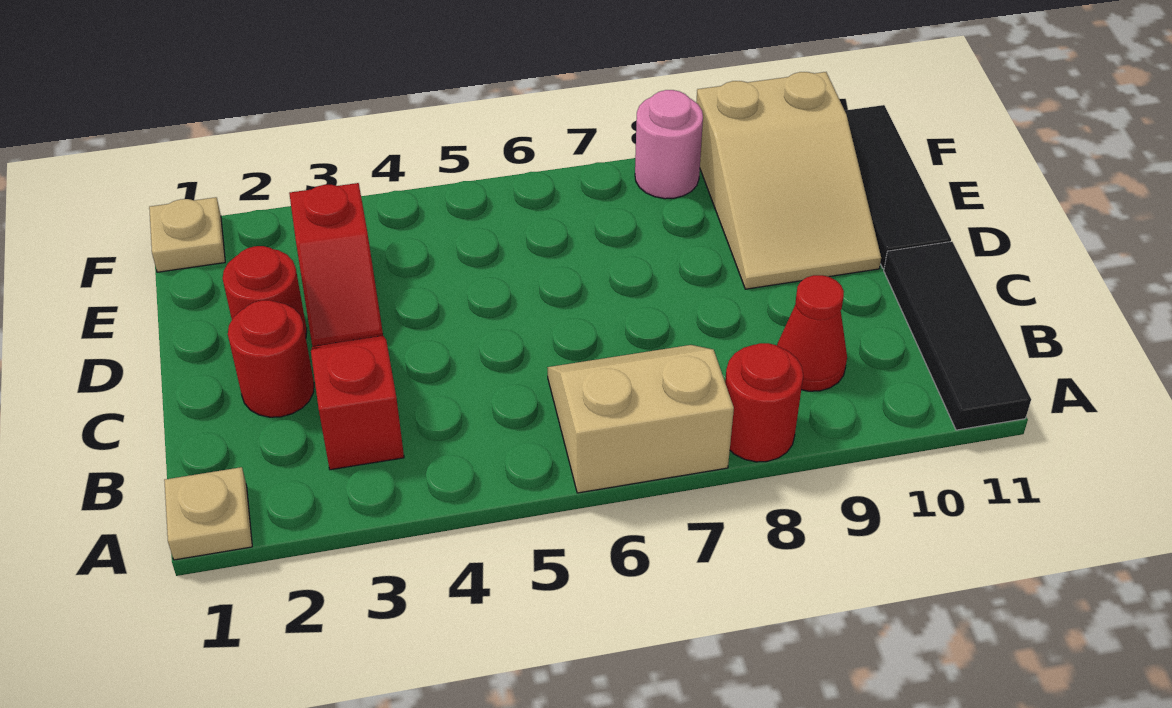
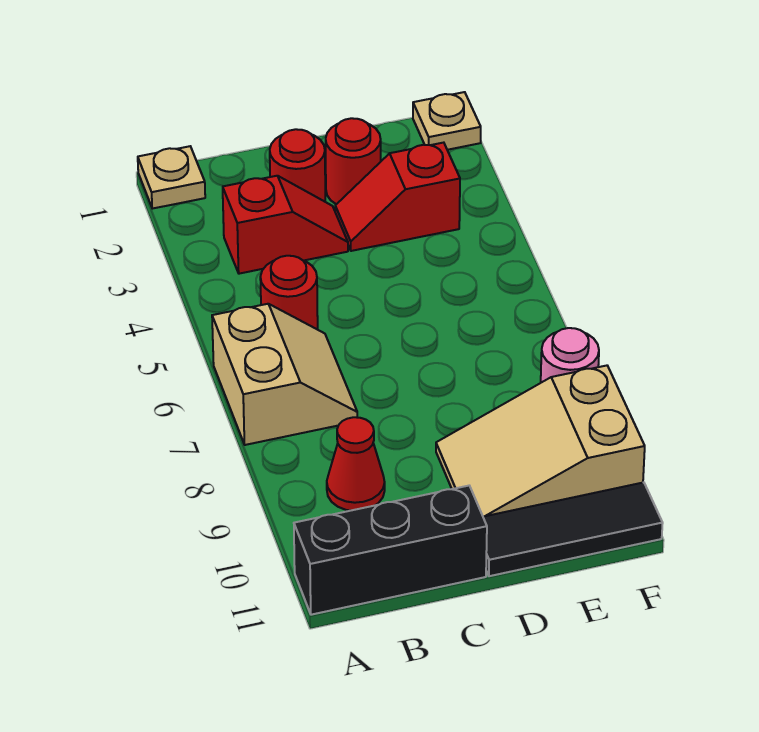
red 1x1 round brick [725,343,803,462] -> red 1x1 round brick moved to [260,256,318,329]
black 1x3 tile [884,242,1031,430] -> black 1x3 brick [294,486,487,615]

